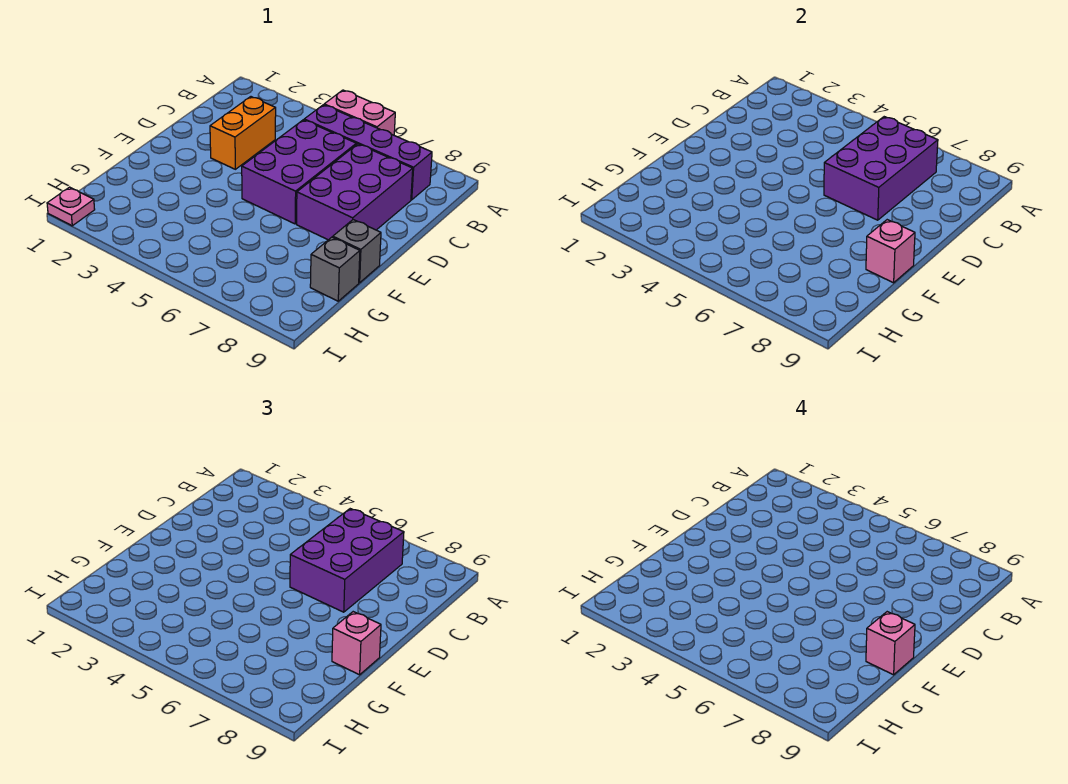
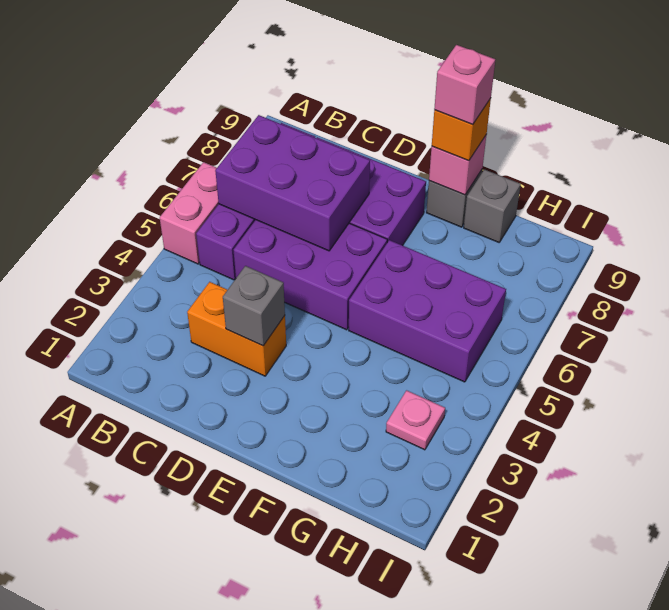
purple 2x3 brick [290,509,404,612] -> purple 2x3 brick moved to [349,240,506,382]
none -> grey 1x1 brick [223,266,285,346]
pink 1x1 brick [332,612,381,675] -> orange 1x1 brick [432,98,491,161]
pink 1x1 plate [47,187,95,226] -> pink 1x1 plate moved to [386,390,445,450]

